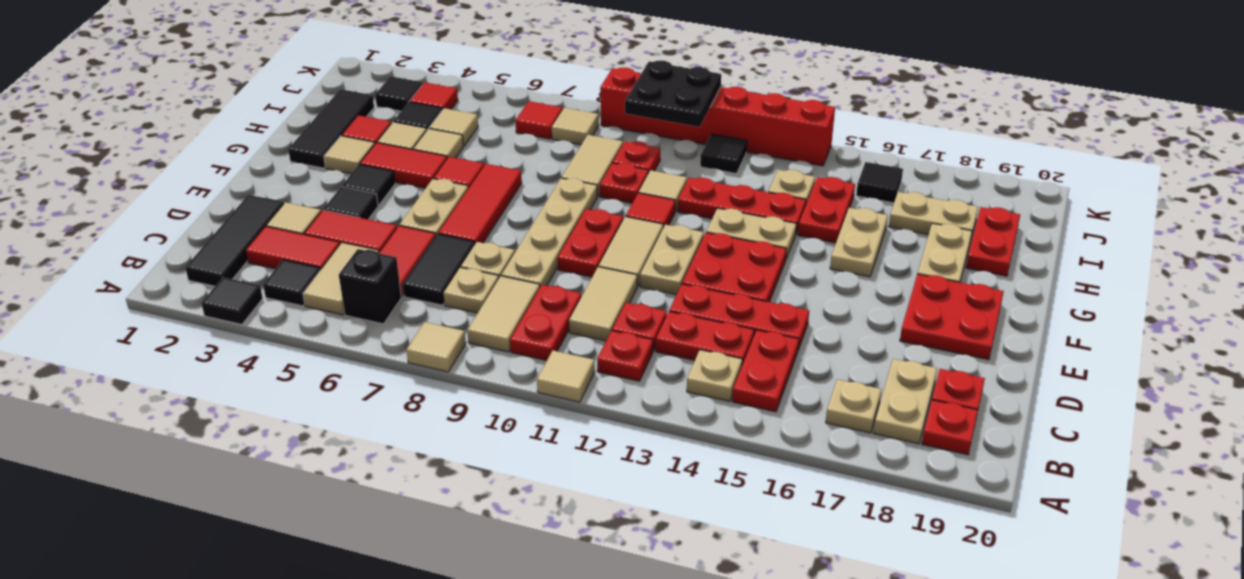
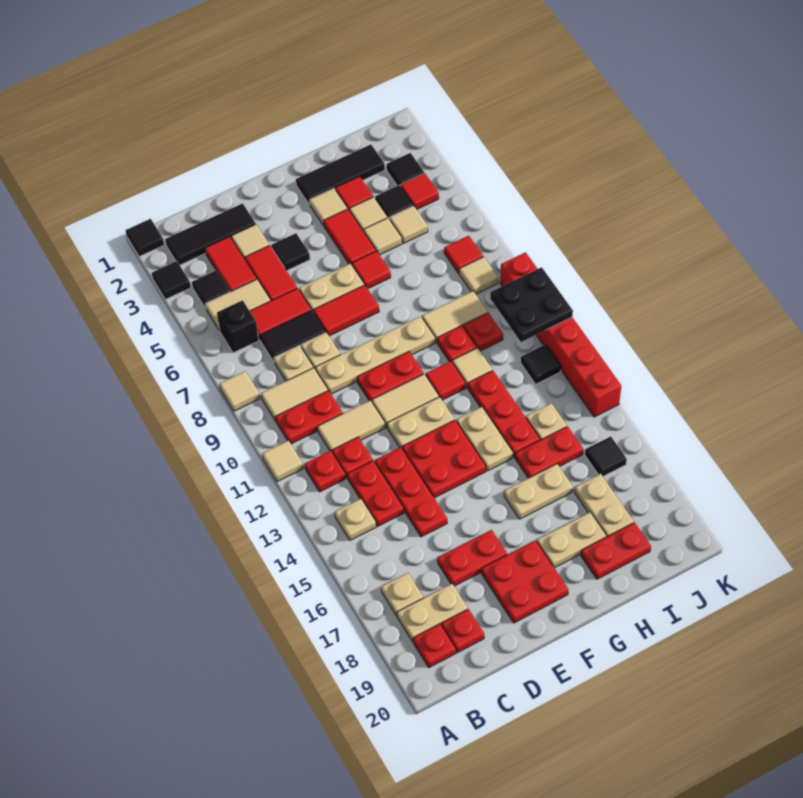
red 1x2 plate [732,330,799,412] -> red 1x2 plate moved to [437,530,507,586]
red 1x3 tile [438,164,522,244] -> red 1x2 tile [313,285,379,336]
black 1x1 tile [342,164,395,205] -> black 1x1 tile moved to [126,219,164,257]

